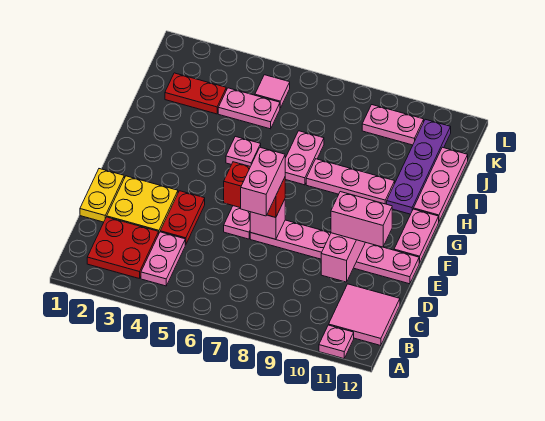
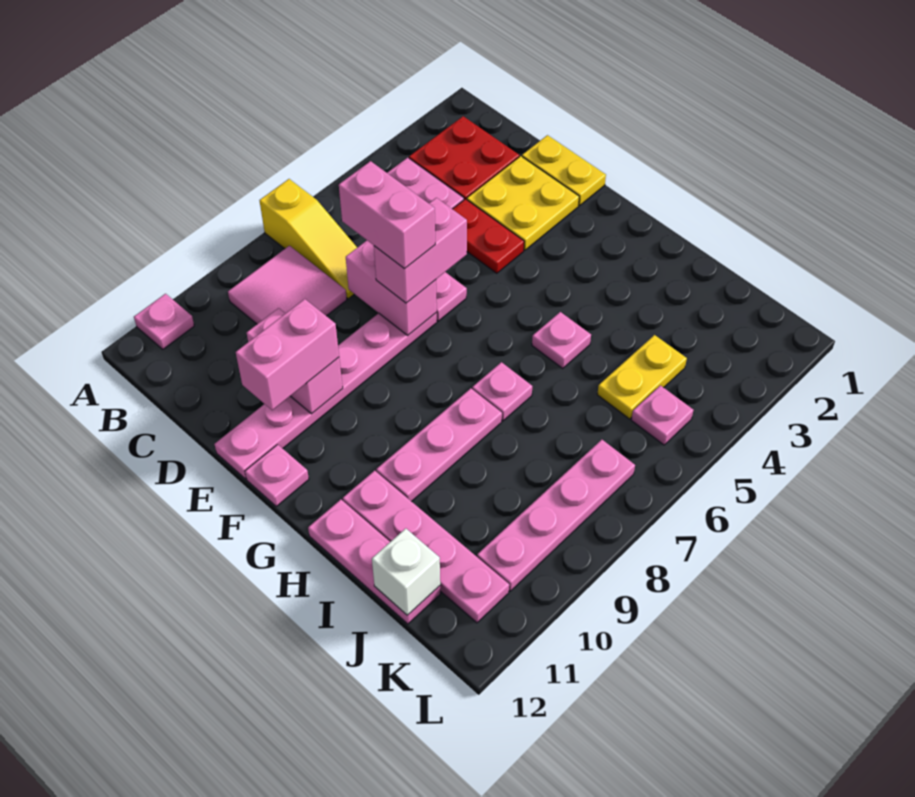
none -> yellow 1x3 slope [259,179,357,299]
pink 2x2 tile [329,284,400,346] -> pink 2x2 tile moved to [228,246,347,324]
red 1x2 brick [224,162,285,217] -> pink 1x2 brick [374,198,467,303]
pink 1x1 brick [250,199,285,239] -> pink 1x2 brick [346,241,437,336]
pink 1x2 plate [394,209,439,263] -> pink 1x1 plate [245,444,309,506]
pink 1x2 plate [285,131,324,185] -> pink 1x1 plate [472,362,532,421]
purple 1x4 plate [387,119,451,214] -> pink 1x4 plate [343,471,509,623]
red 1x2 plate [165,73,226,114] -> none
pink 1x2 plate [218,88,280,129] -> yellow 1x2 plate [597,335,687,419]
none -> white 1x1 brick [372,528,440,615]
pink 1x1 tile [255,75,290,108] -> pink 1x1 plate [631,385,693,445]
pink 1x2 plate [362,105,424,145] -> pink 1x4 plate [477,440,635,591]

